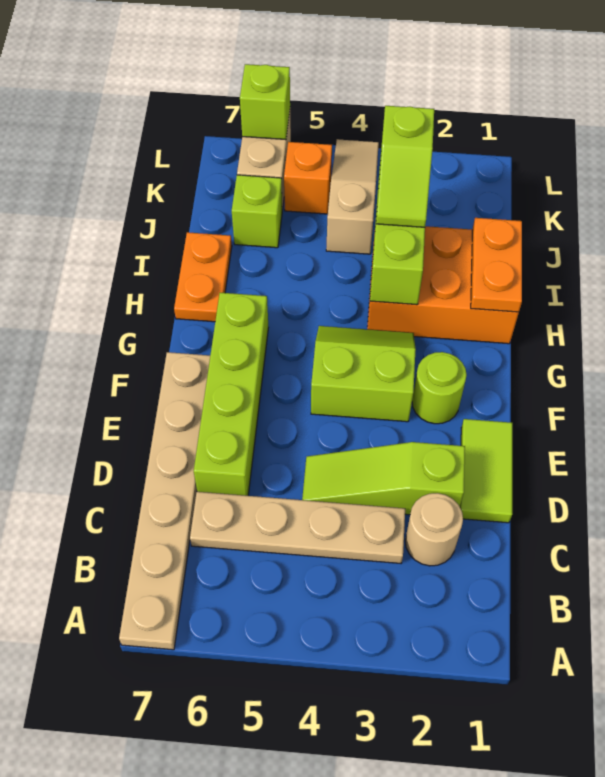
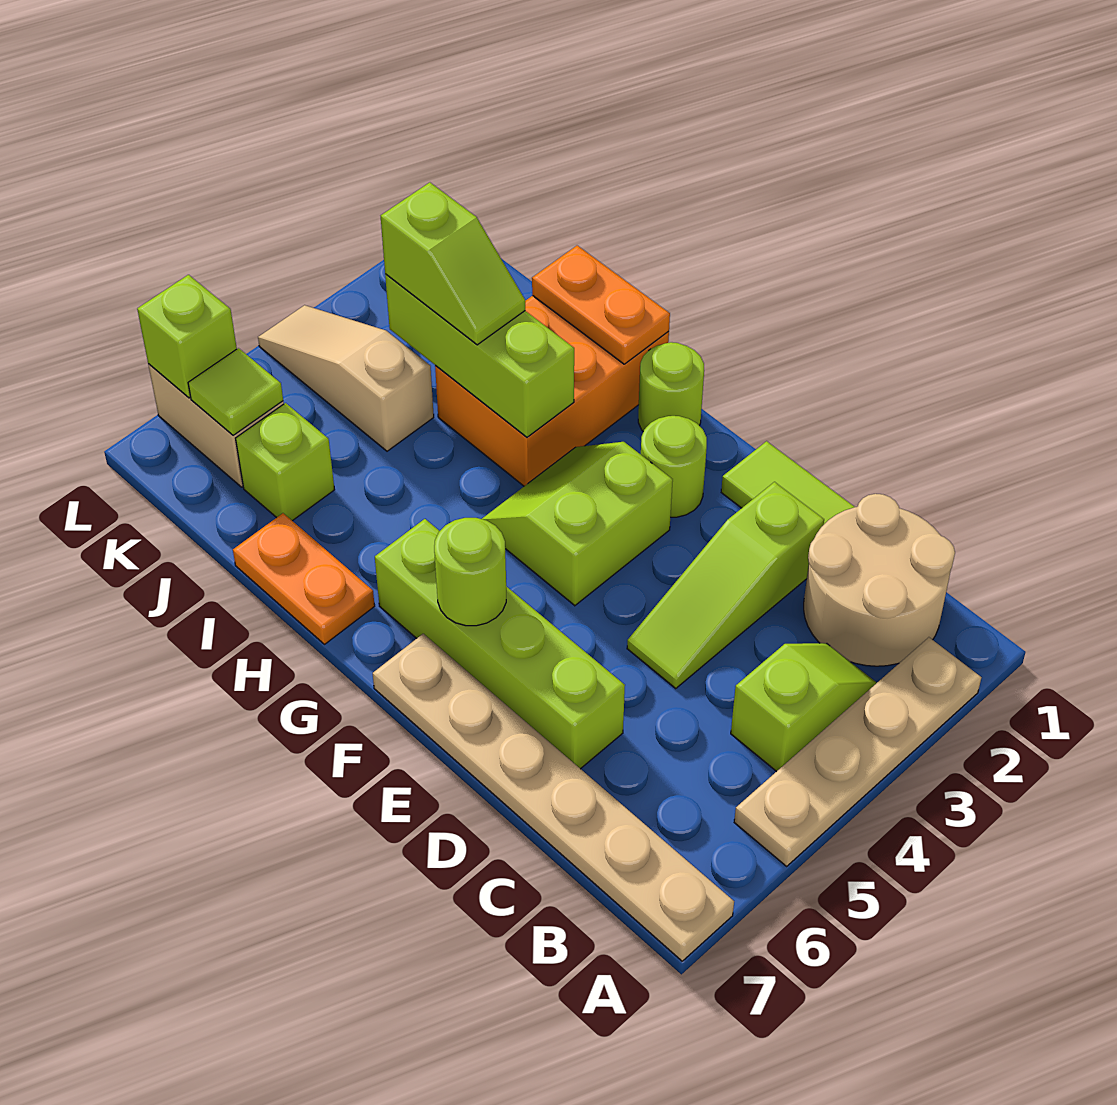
none -> lime 1x2 slope [731,643,877,772]
tan 1x1 round brick [405,493,463,566] -> tan 2x2 round brick [804,494,955,666]
tan 1x4 plate [190,492,405,563] -> tan 1x4 plate moved to [734,637,981,866]
none -> lime 1x1 round brick [434,518,506,626]
none -> lime 1x1 round brick [638,342,704,432]
orange 1x1 brick [284,142,332,214] -> none
none -> lime 1x1 tile [188,348,283,435]

